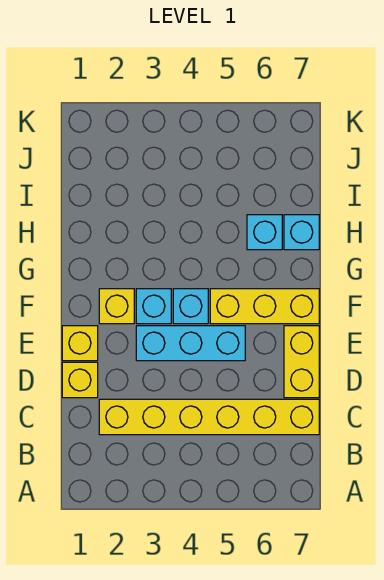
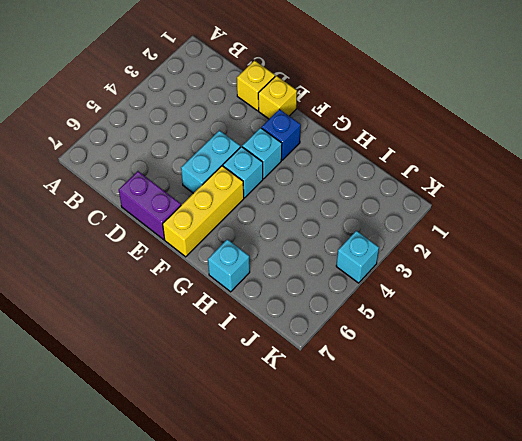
yellow 1x6 brick [99,399,319,435] -> none
yellow 1x2 brick [284,326,319,398] -> purple 1x2 brick [119,171,181,240]
cyan 1x3 brick [136,326,245,361] -> cyan 1x2 brick [181,131,240,193]
yellow 1x1 brick [99,289,134,324] -> blue 1x1 brick [262,109,301,160]
cyan 1x1 brick [247,215,282,250] -> cyan 1x1 brick moved to [336,231,379,283]

